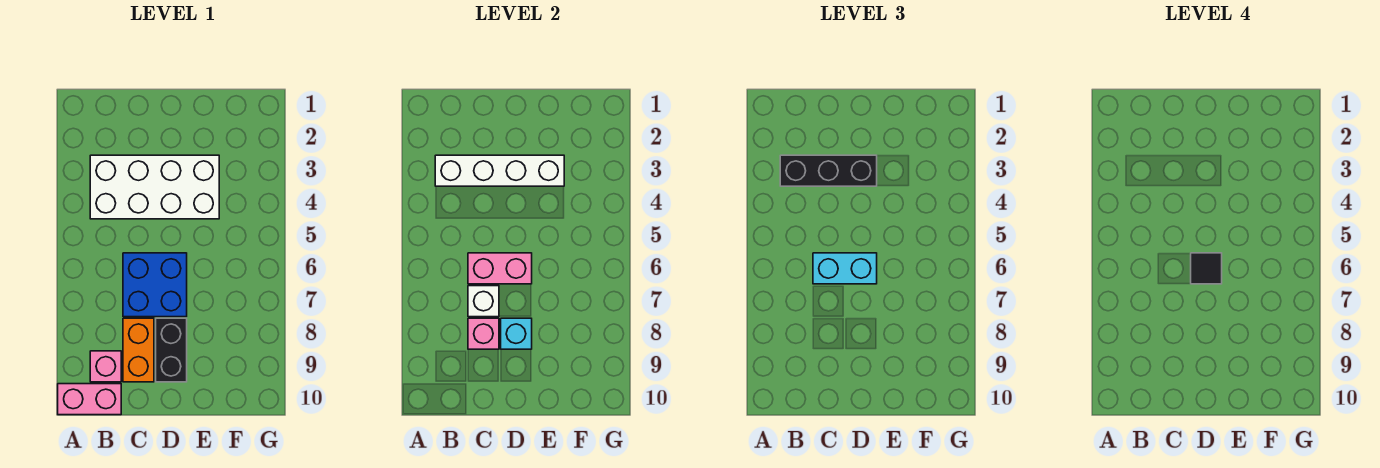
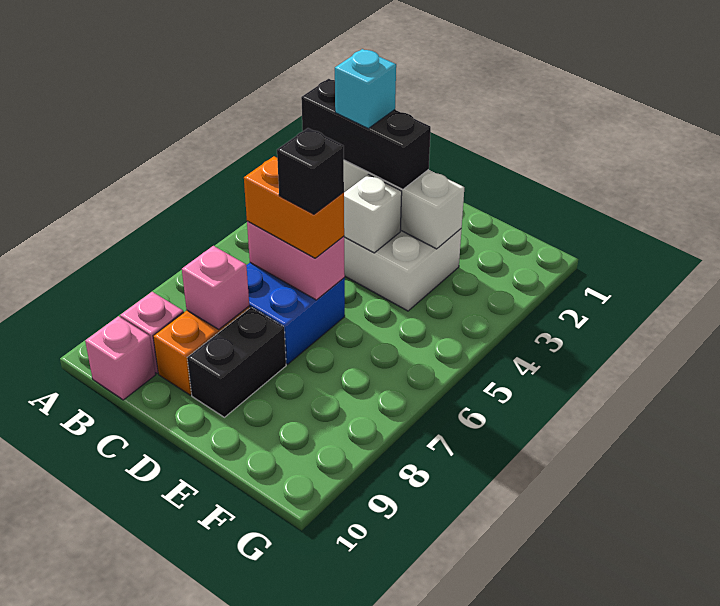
pink 1x2 brick [58,384,121,415] -> pink 1x1 brick [85,316,155,400]
cyan 1x2 brick [813,253,877,284] -> orange 1x2 brick [244,156,344,258]
white 1x1 brick [468,286,499,317] -> white 1x1 brick moved to [344,174,402,253]
black 1x1 tile [1191,253,1222,284] -> black 1x1 brick [277,128,344,214]
cyan 1x1 brick [501,318,532,349] -> cyan 1x1 brick moved to [335,49,396,128]

